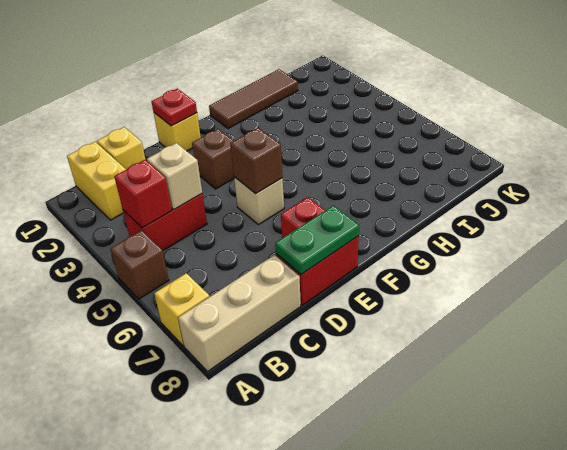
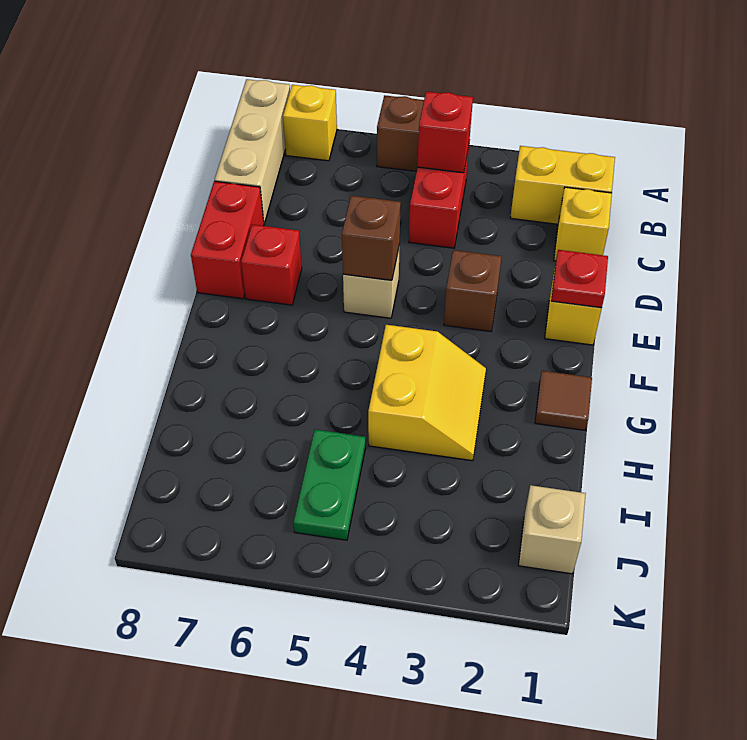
tan 1x1 brick [147,143,202,209] -> tan 1x1 brick moved to [518,485,586,574]
green 1x2 plate [275,206,359,274] -> green 1x2 plate moved to [293,430,366,540]
brown 1x3 tile [209,69,298,129] -> brown 1x1 tile [535,371,592,430]
none -> yellow 2x2 slope [368,325,486,461]

